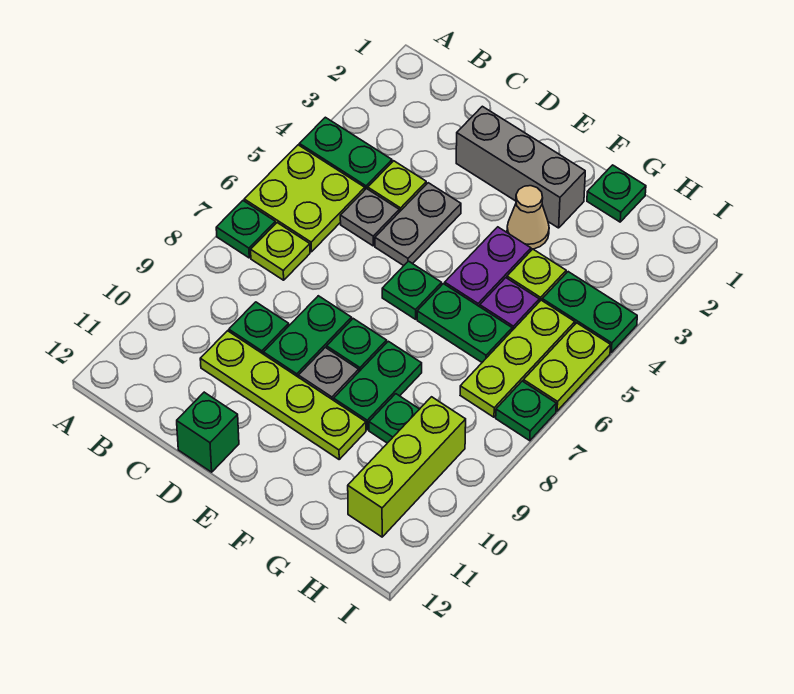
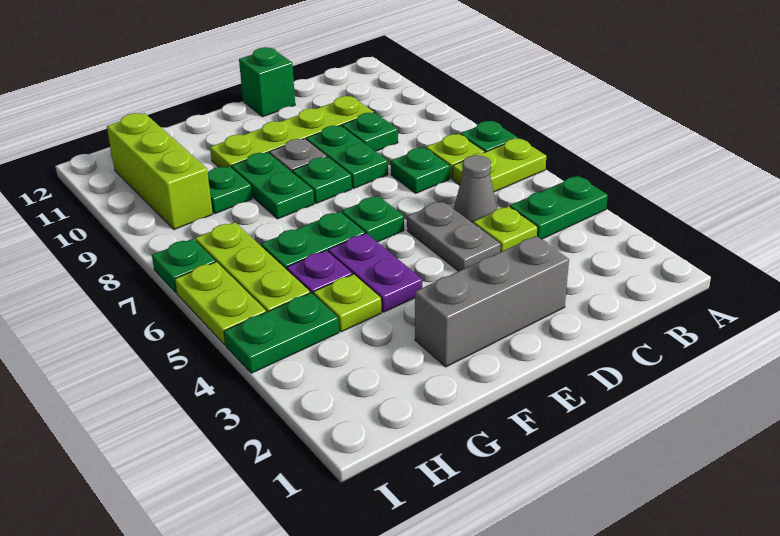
lime 2x2 plate [244,145,365,252] -> lime 1x2 plate [452,138,546,192]
grey 1x1 plate [340,188,399,246] -> grey 1x1 cone [454,155,497,223]
tan 1x1 cone [507,186,549,249] -> none
green 1x1 plate [587,165,646,222] -> green 1x1 plate moved to [391,147,450,193]

